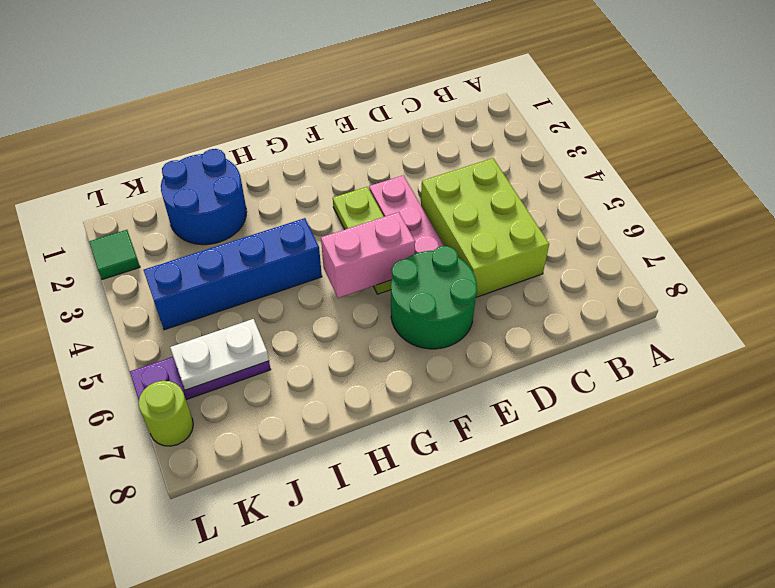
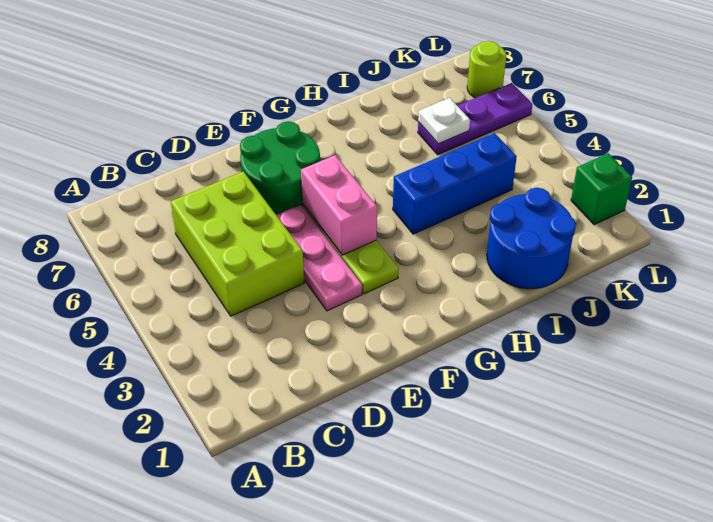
pink 1x2 brick [321,212,415,298] -> pink 1x2 brick turned to [301,155,377,255]
blue 1x4 brick [144,218,322,330] -> blue 1x3 brick [393,133,517,234]
white 1x2 plate [170,319,269,390] -> white 1x1 plate [418,98,470,144]
green 1x1 tile [89,230,140,279] -> green 1x1 brick [571,153,632,225]

